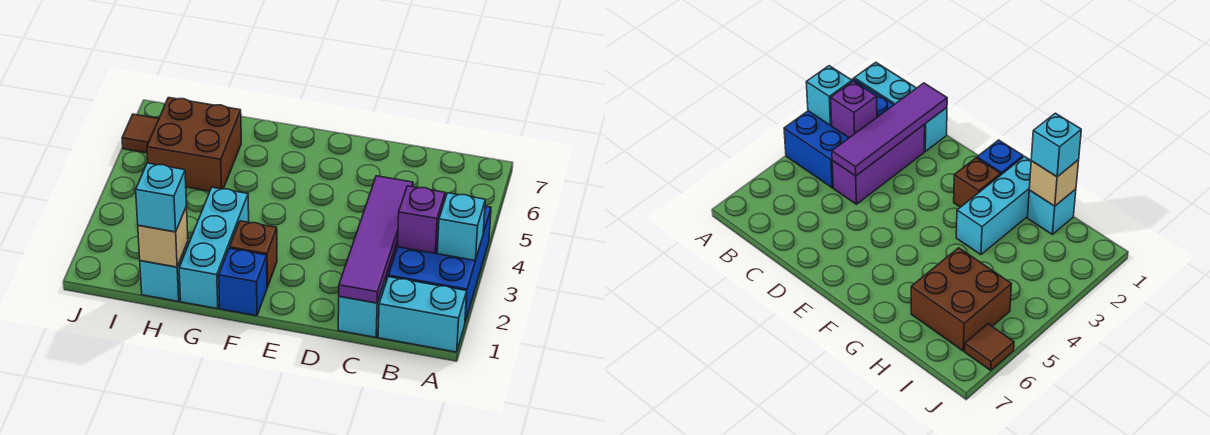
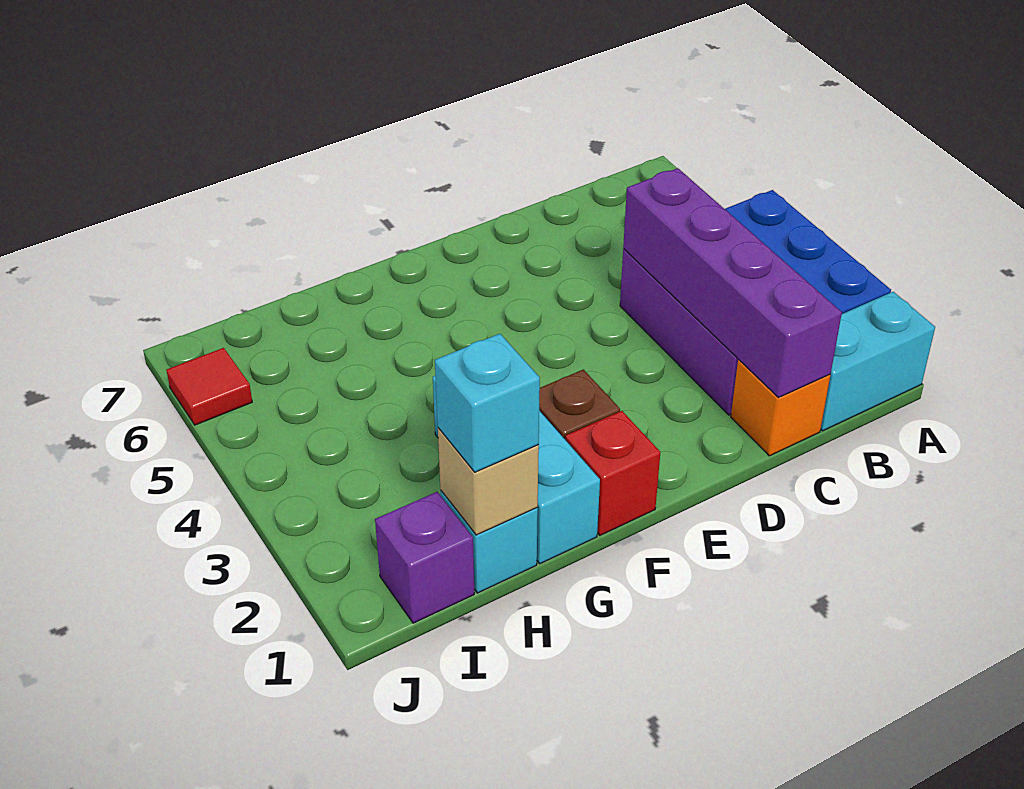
cyan 1x1 brick [437,193,485,260] -> none
purple 1x1 brick [398,186,445,253] -> purple 1x1 brick moved to [375,492,474,623]
cyan 1x1 brick [338,278,386,337] -> orange 1x1 brick [731,359,830,456]
purple 1x4 tile [339,176,413,303] -> purple 1x4 brick [623,168,842,397]
blue 1x1 brick [219,248,267,316] -> red 1x1 brick [565,411,660,535]
brown 2x2 brick [147,98,241,191] -> none
brown 1x1 tile [122,114,159,153] -> red 1x1 tile [166,348,252,425]

